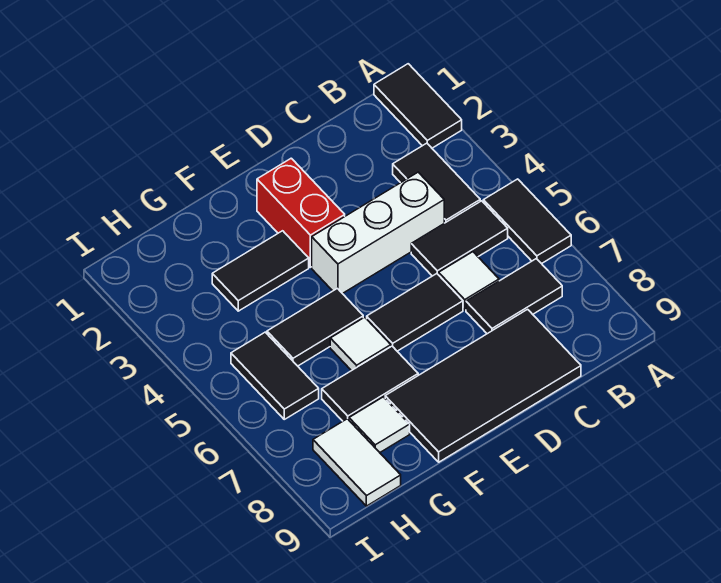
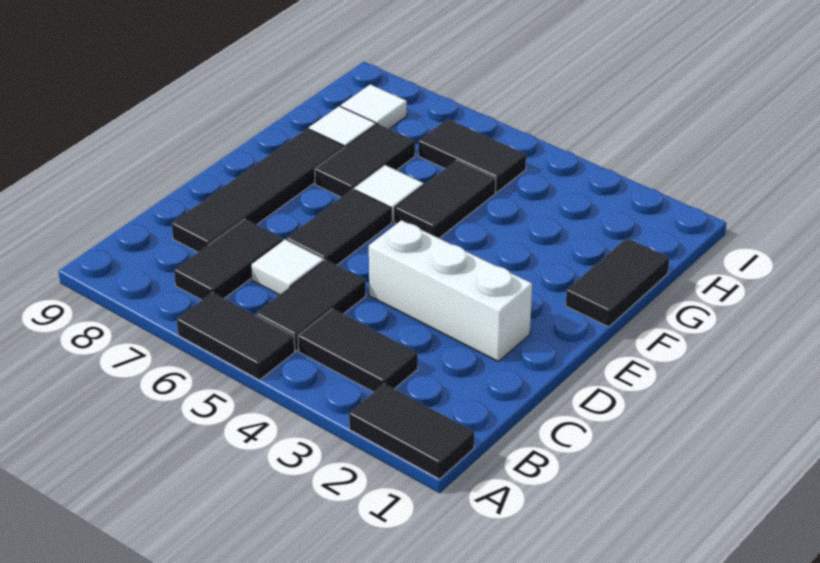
white 1x3 brick [312,172,444,294] -> white 1x3 brick turned to [369,220,532,361]
black 2x4 tile [385,309,581,462] -> black 1x4 tile [172,128,344,252]
red 1x2 brick [257,158,345,267] -> none
black 1x2 tile [212,231,309,311] -> black 1x2 tile moved to [566,238,669,327]
white 1x2 tile [313,419,401,506] -> white 1x1 tile [341,84,407,129]

